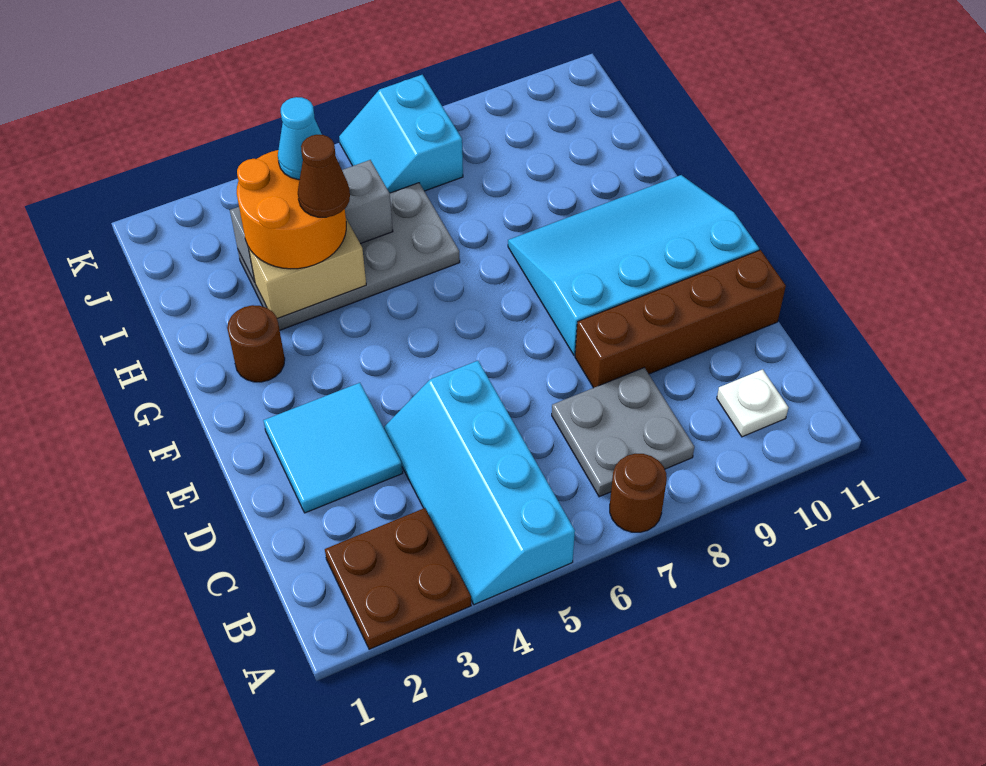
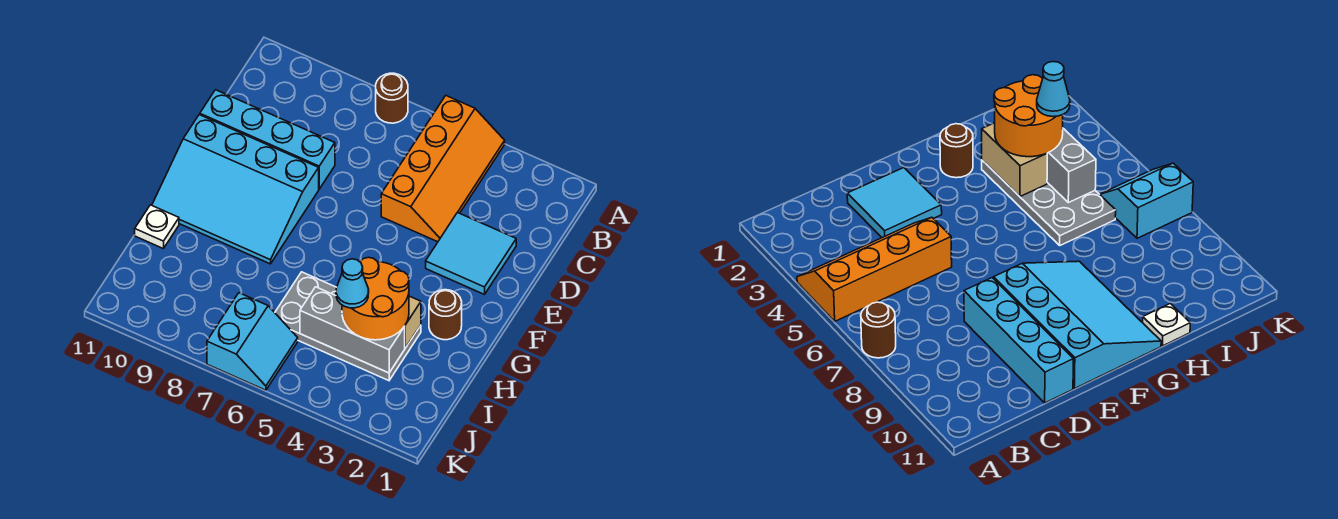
brown 2x2 plate [325,508,471,649] -> none
cyan 2x4 slope [384,361,575,605] -> orange 2x4 slope [381,96,505,242]
grey 2x2 plate [552,368,694,497] -> none
white 1x1 plate [717,369,788,437] -> white 1x1 plate moved to [135,205,179,249]
brown 1x4 brick [575,250,786,388] -> cyan 1x4 brick [200,90,335,189]
brown 1x1 cone [298,135,350,217] -> none

